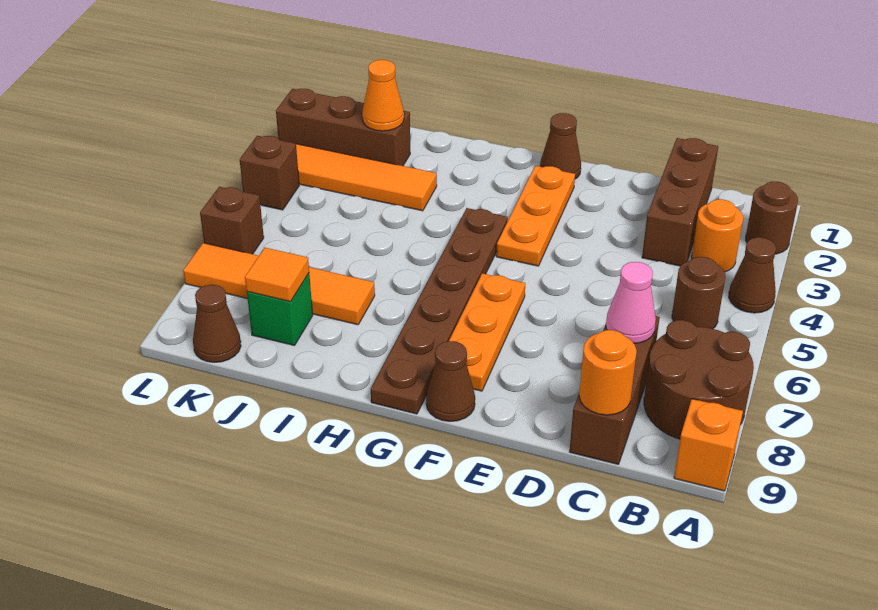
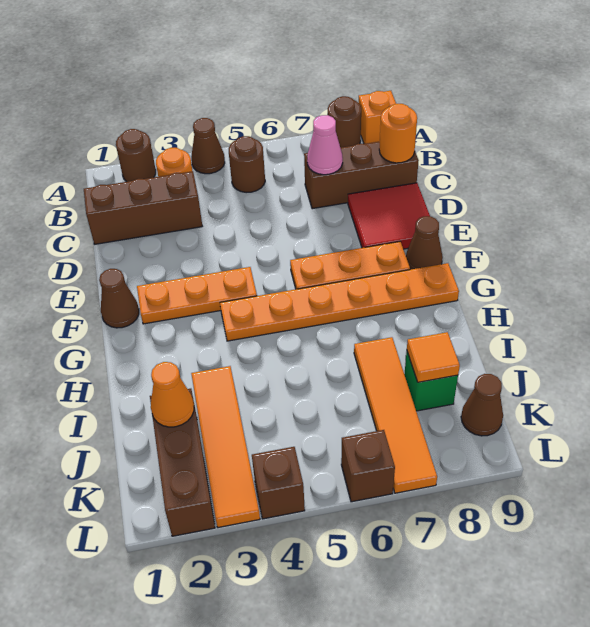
brown 2x2 round brick [644,320,754,439] -> brown 1x1 round brick [328,96,361,148]
none -> red 2x2 tile [348,183,430,249]
brown 1x6 plate [371,208,508,414] -> orange 1x6 plate [220,263,459,341]

